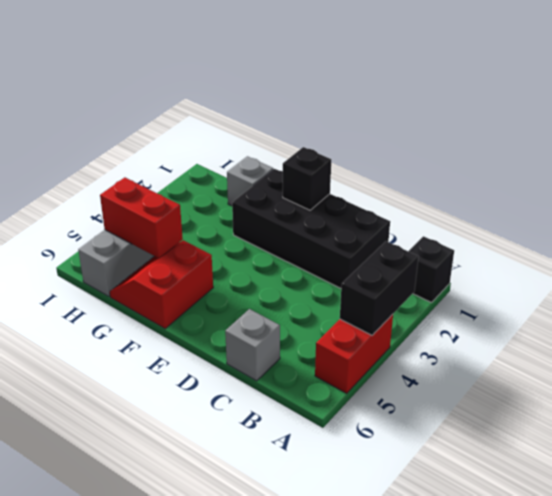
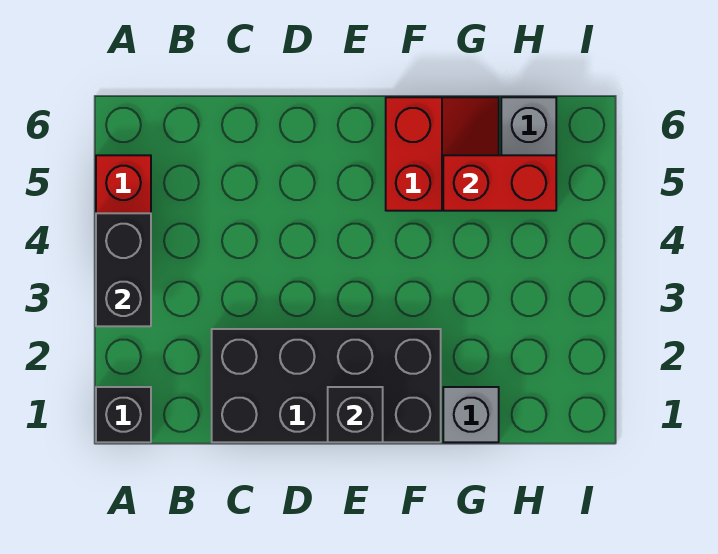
grey 1x1 brick [225,309,280,381] -> none

